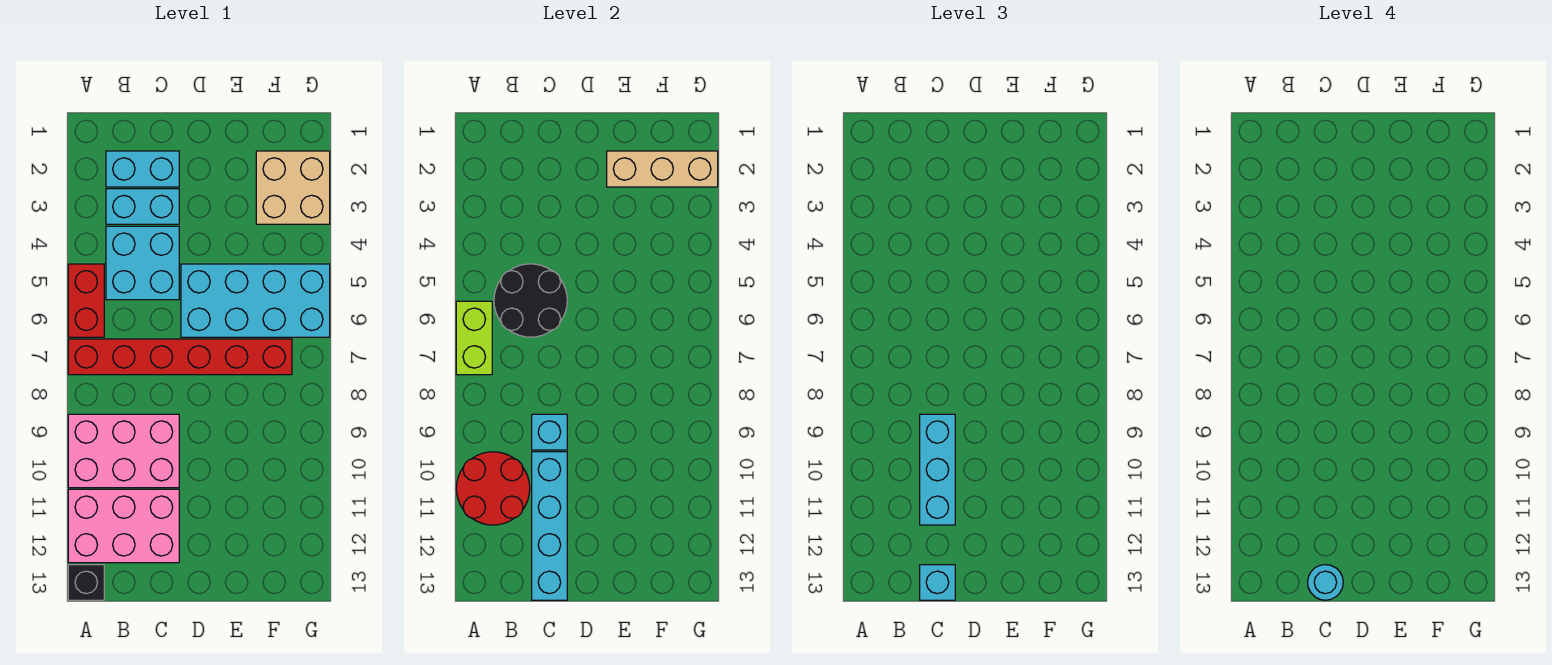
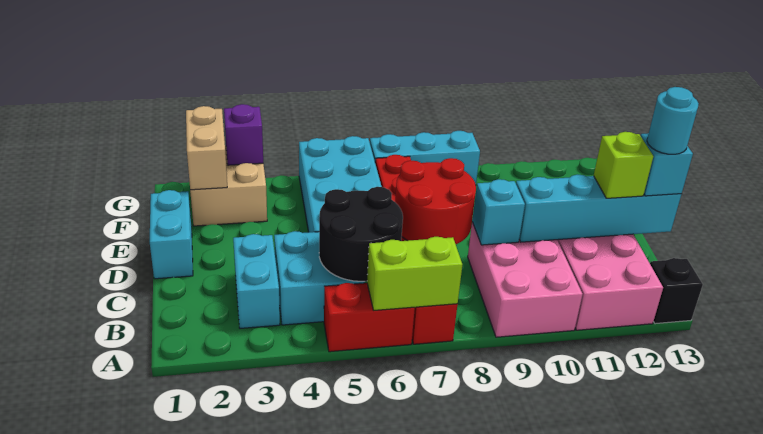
red 2x2 round brick [456,452,530,525] -> red 2x2 round brick moved to [395,158,476,244]
cyan 1x2 brick [106,151,179,187] -> cyan 1x2 brick moved to [150,190,193,279]
cyan 1x3 brick [920,414,955,525] -> cyan 1x3 brick moved to [370,131,480,185]
none -> lime 1x1 brick [594,132,653,198]
tan 1x3 brick [607,151,718,187] -> tan 1x2 brick [186,106,227,190]
none -> purple 1x1 brick [224,104,263,165]

